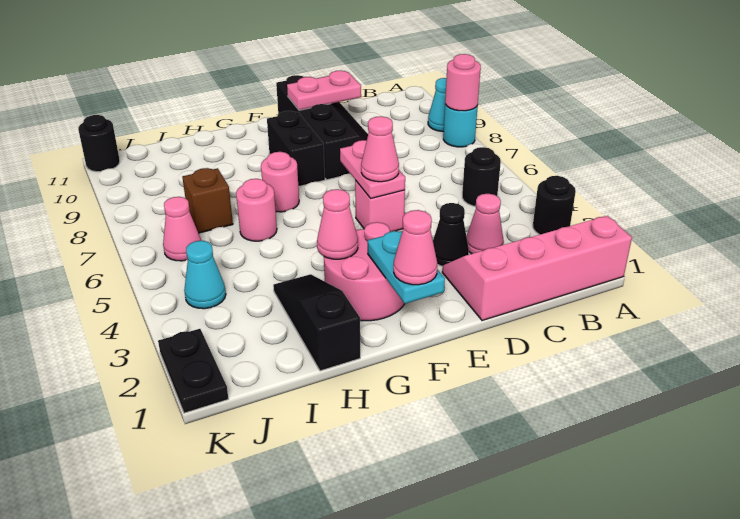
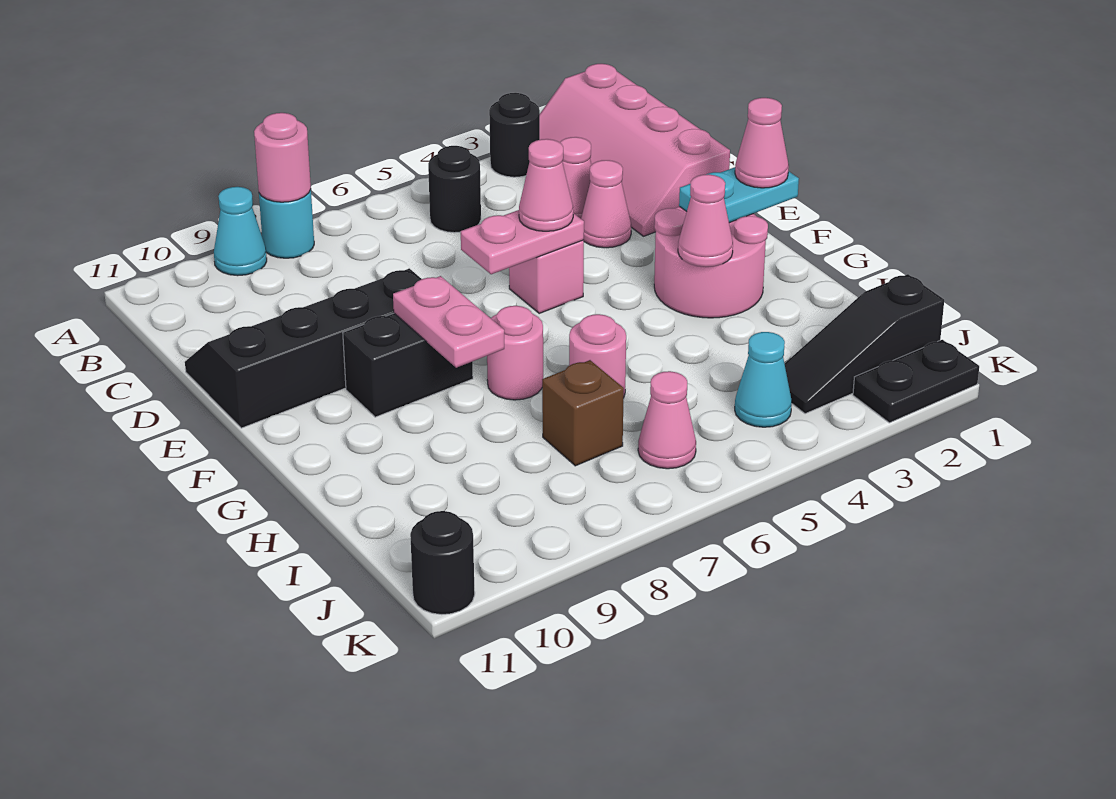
black 1x1 cone [433,203,469,266] -> pink 1x1 cone [581,160,631,248]
pink 1x2 plate [287,71,361,110] -> pink 1x2 plate moved to [393,276,504,368]
black 1x3 slope [273,274,360,371] -> black 1x3 slope moved to [785,274,944,414]

